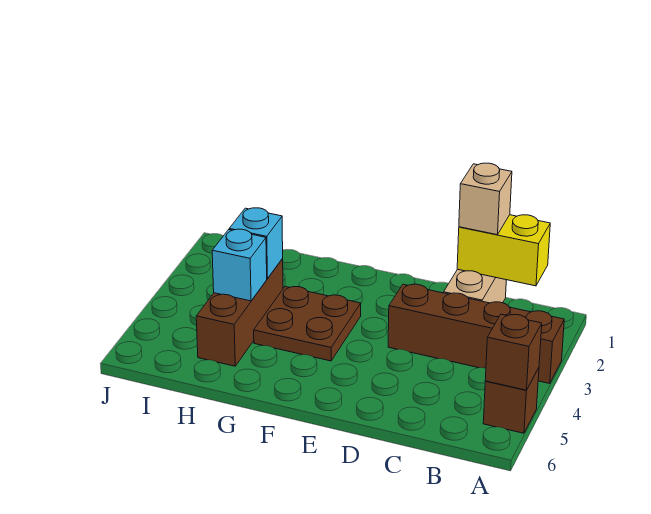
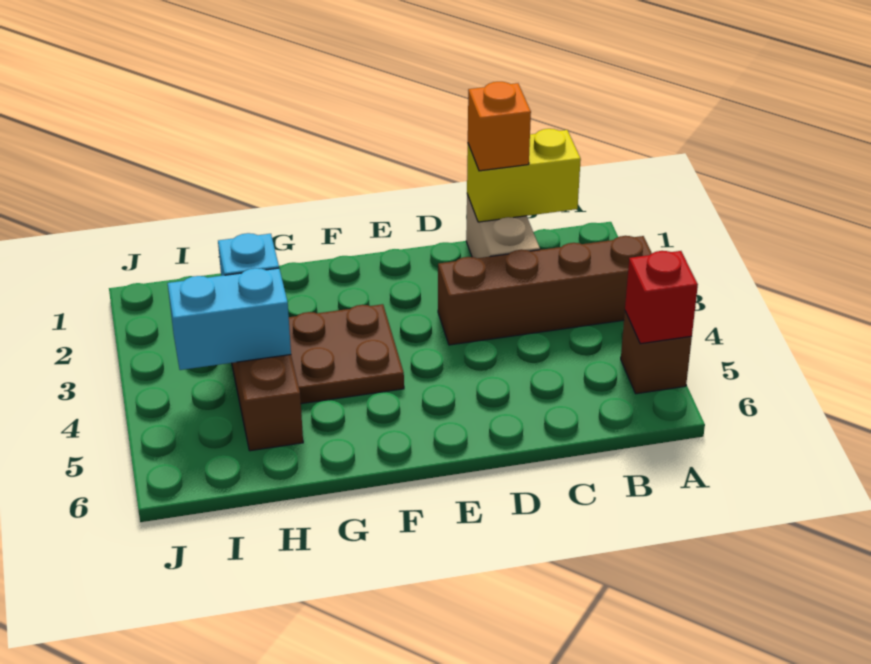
brown 1x1 brick [485,314,542,390] -> red 1x1 brick [625,251,698,344]
tan 1x1 brick [459,163,512,235] -> orange 1x1 brick [468,82,531,171]
cyan 1x1 brick [212,229,267,301] -> cyan 1x2 brick [168,268,291,370]

